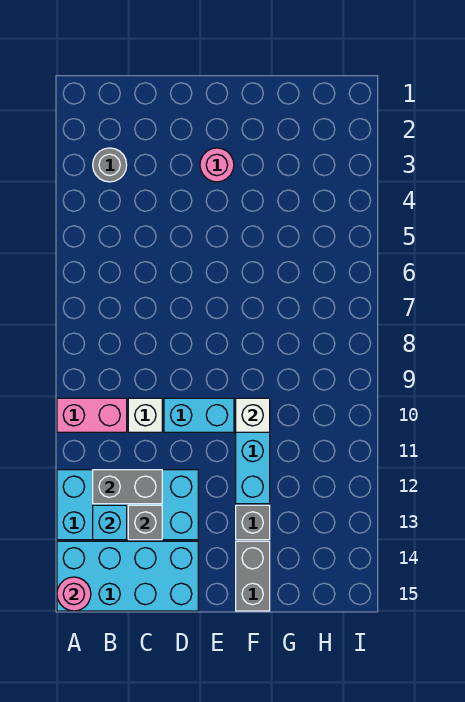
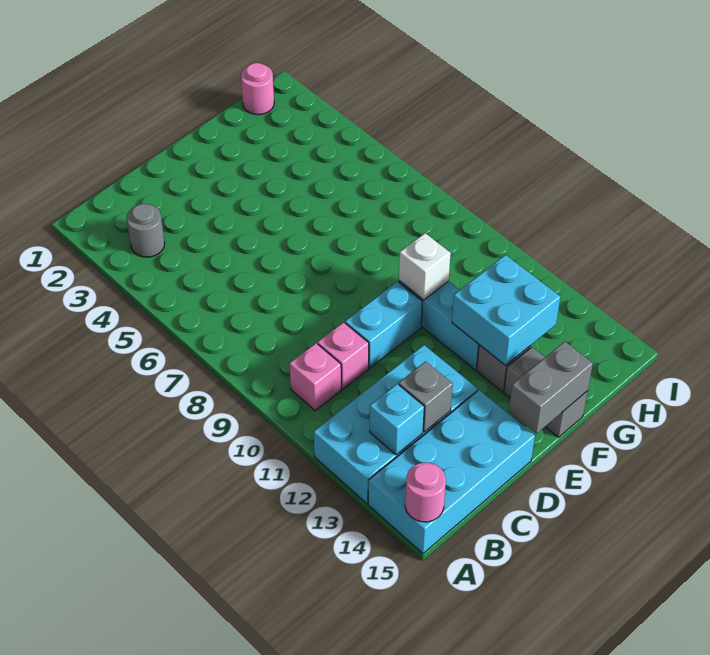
pink 1x2 brick [57,398,127,432] -> pink 1x1 brick [289,343,341,411]
grey 1x2 brick [93,470,162,504] -> grey 1x2 brick moved to [509,341,593,434]
white 1x1 brick [128,398,162,432] -> pink 1x1 brick [318,322,369,389]
pink 1x1 round brick [200,148,234,182] -> pink 1x1 round brick moved to [241,63,274,115]
none -> cyan 2x2 brick [452,255,560,366]

